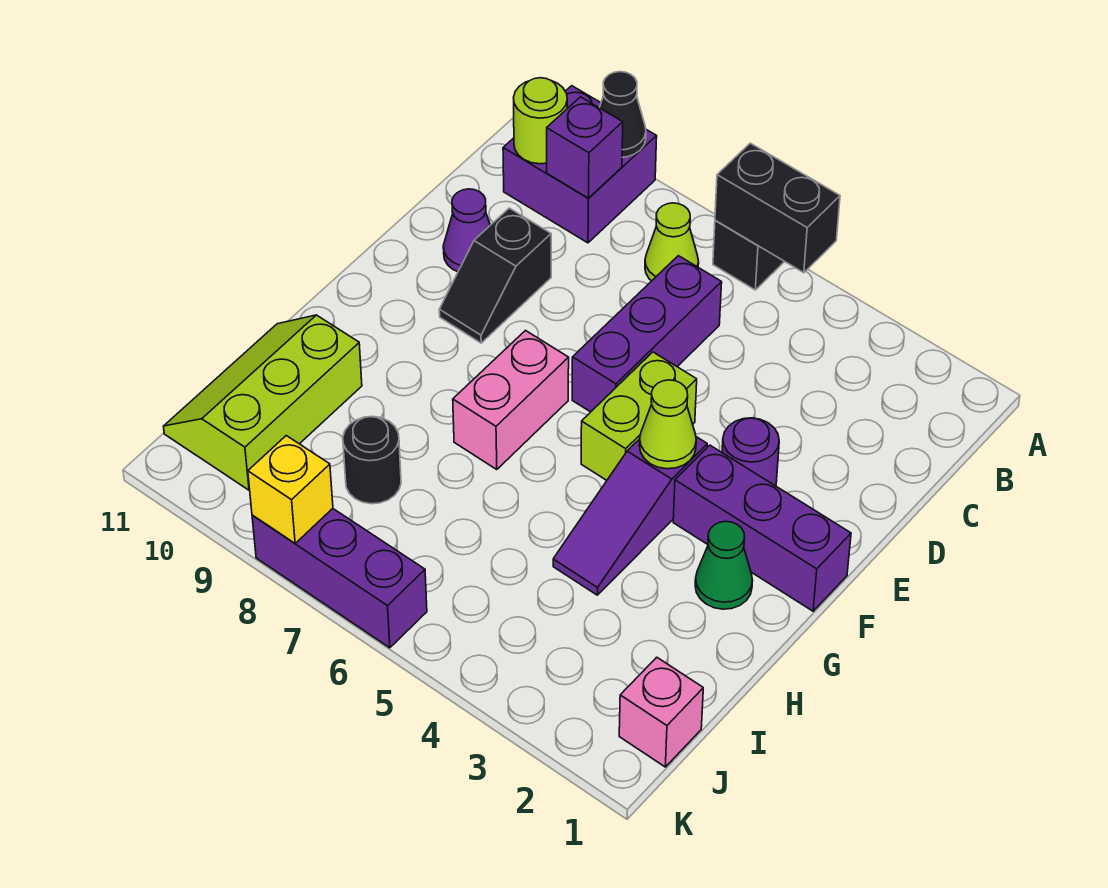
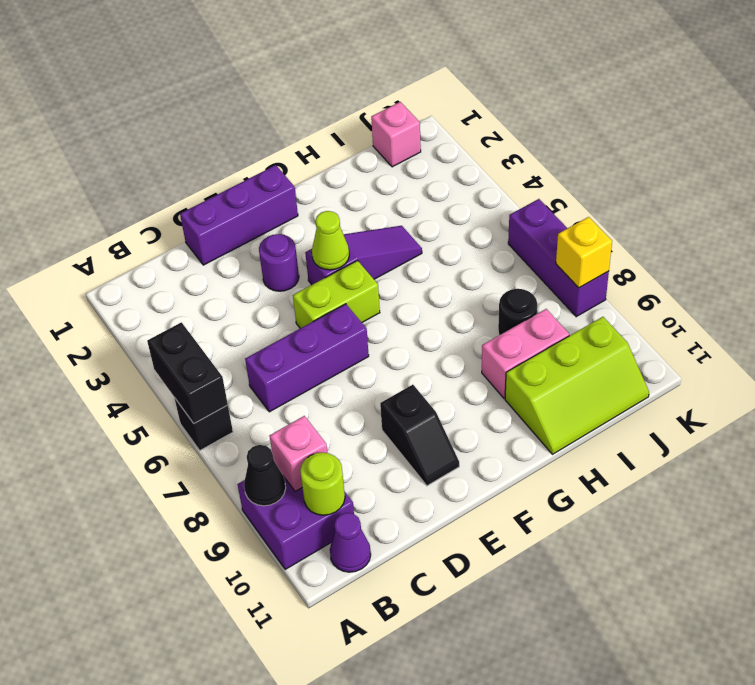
lime 1x1 cone [645,203,699,281] -> none
purple 1x1 brick [547,97,623,198] -> pink 1x1 brick [269,416,328,491]
black 1x2 slope [439,208,551,343] -> black 1x2 slope turned to [380,385,459,486]
purple 1x1 cone [443,189,490,272] -> purple 1x1 cone moved to [330,513,371,572]
purple 1x3 brick [673,445,851,611] -> purple 1x3 brick turned to [180,165,298,265]
pink 1x2 brick [453,331,569,470] -> pink 1x2 brick moved to [482,309,569,398]
green 1x1 cone [695,521,753,609] -> none

